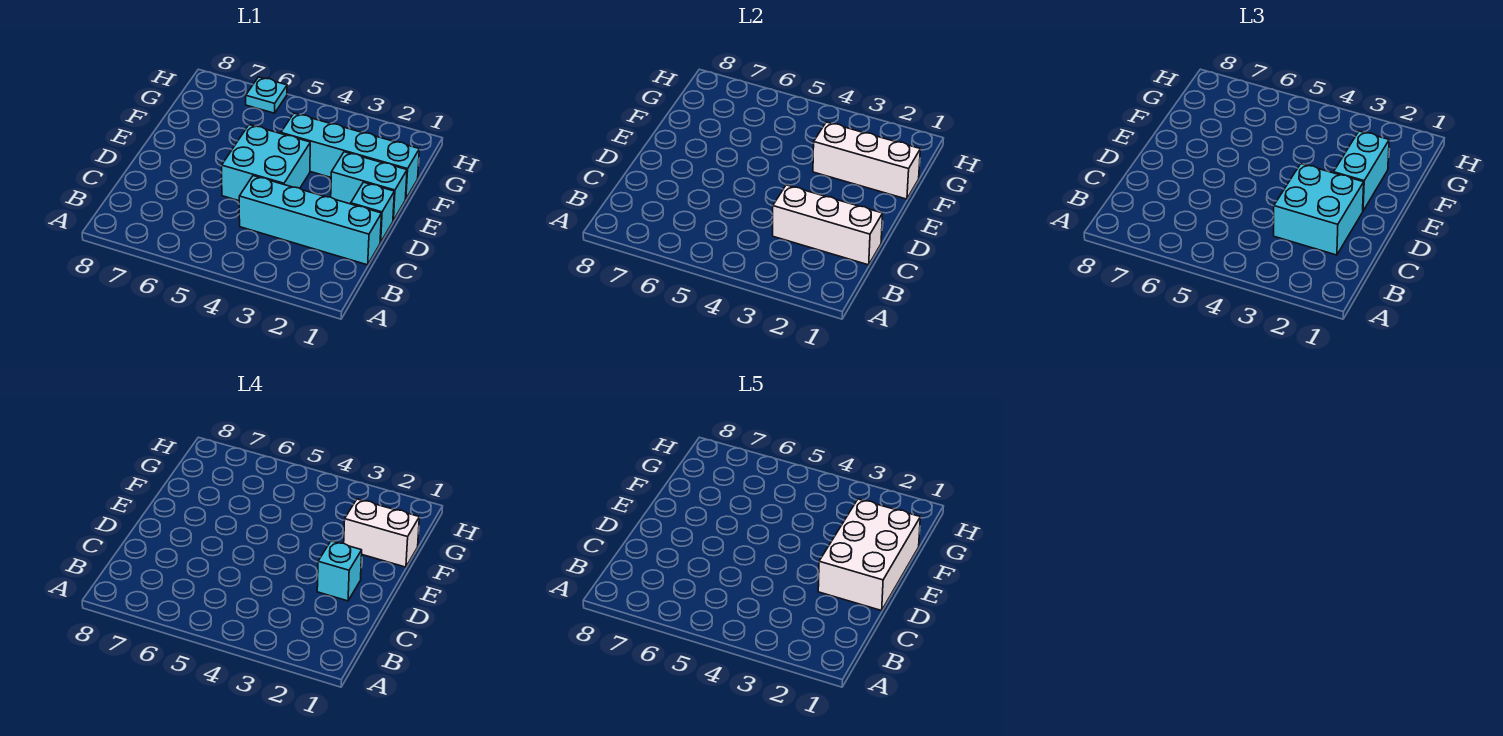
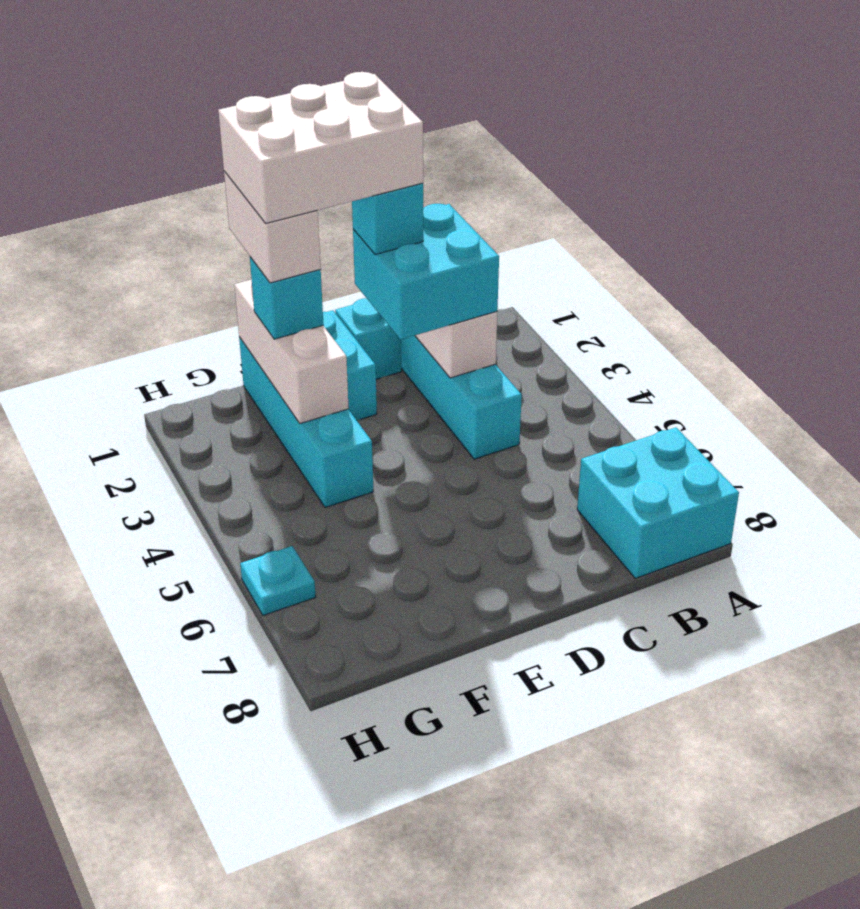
cyan 2x2 brick [222,125,310,201] -> cyan 2x2 brick moved to [577,427,739,578]
cyan 1x2 brick [1333,131,1389,211] -> cyan 1x1 brick [250,257,323,339]

